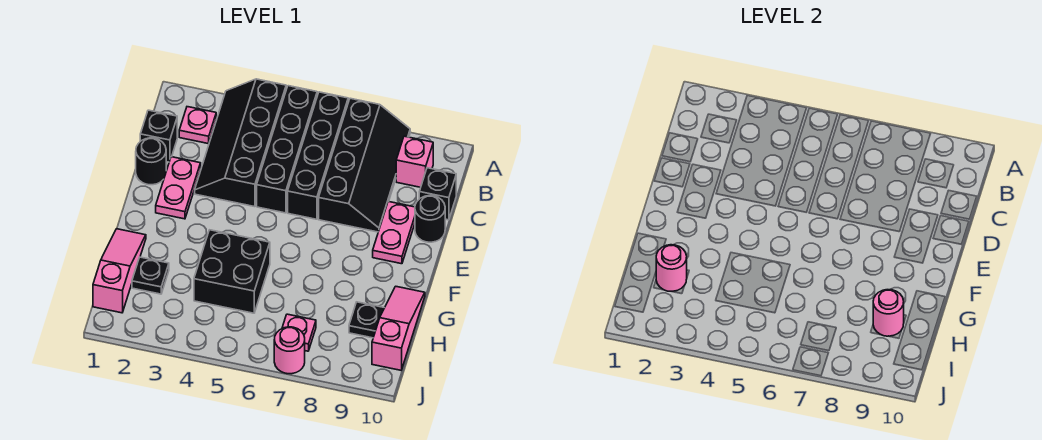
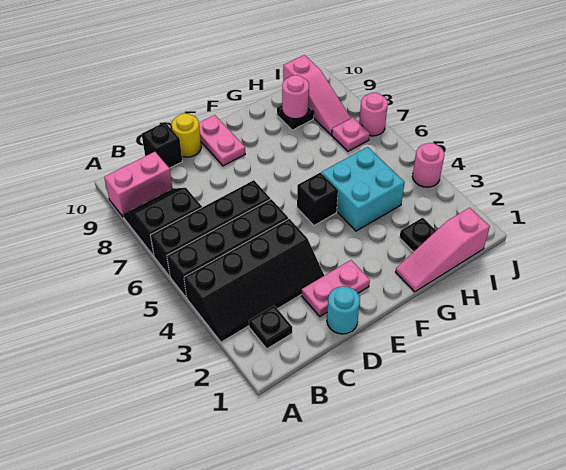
black 2x4 slope [319,98,410,232] -> black 2x2 slope [123,188,202,256]
pink 1x1 plate [179,107,216,144] -> black 1x1 plate [249,306,292,349]
pink 1x1 brick [396,136,433,187] -> pink 1x2 brick [104,152,173,217]
black 1x1 brick [140,110,177,162] -> black 1x1 brick moved to [297,172,338,225]
black 1x1 round brick [136,138,166,185] -> cyan 1x1 round brick [327,286,360,334]
pink 1x2 plate [373,201,415,264] -> pink 1x2 plate turned to [199,115,245,166]
black 1x1 round brick [415,196,445,242] -> yellow 1x1 round brick [172,113,201,157]
black 2x2 brick [194,230,270,313] -> cyan 2x2 brick [322,147,405,231]
pink 1x3 slope [372,286,425,370] -> pink 1x3 slope turned to [283,55,351,135]
pink 1x1 round brick [656,245,687,291] -> pink 1x1 round brick moved to [412,143,444,187]

